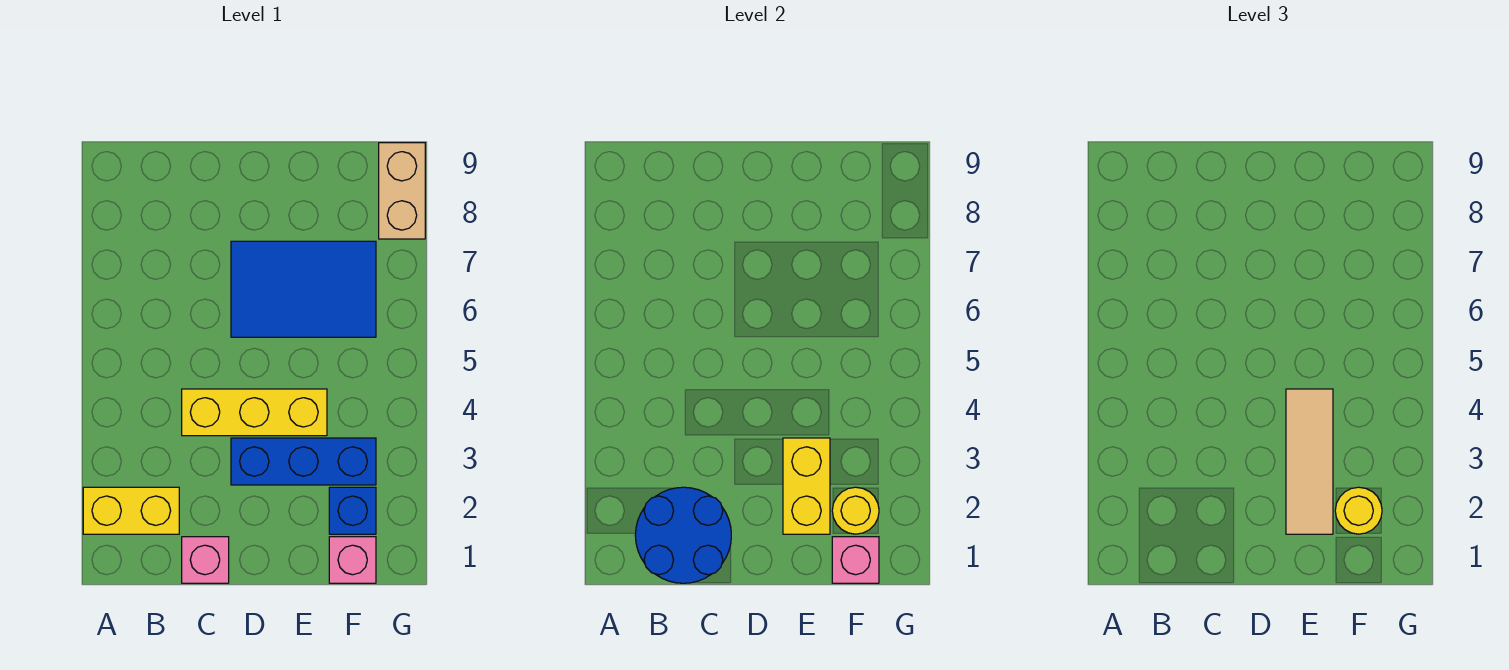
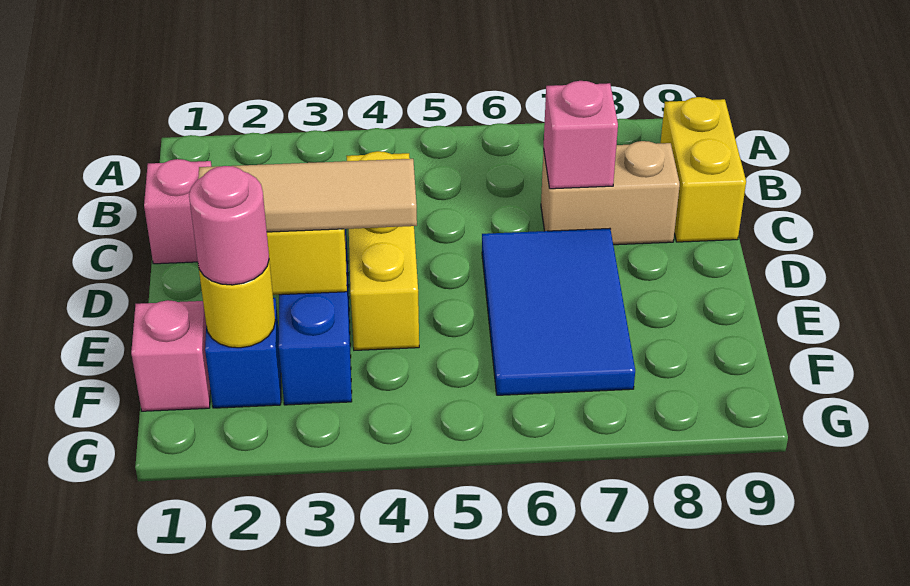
yellow 1x2 brick [83,487,179,534] -> yellow 1x2 brick moved to [661,97,746,242]
blue 2x2 round brick [635,487,731,583] -> none
pink 1x1 brick [832,537,879,583] -> pink 1x1 brick moved to [544,81,618,189]
yellow 1x1 round brick [1335,487,1382,534] -> pink 1x1 round brick [189,166,269,285]
tan 1x2 brick [379,143,425,239] -> tan 1x2 brick moved to [541,141,680,245]

